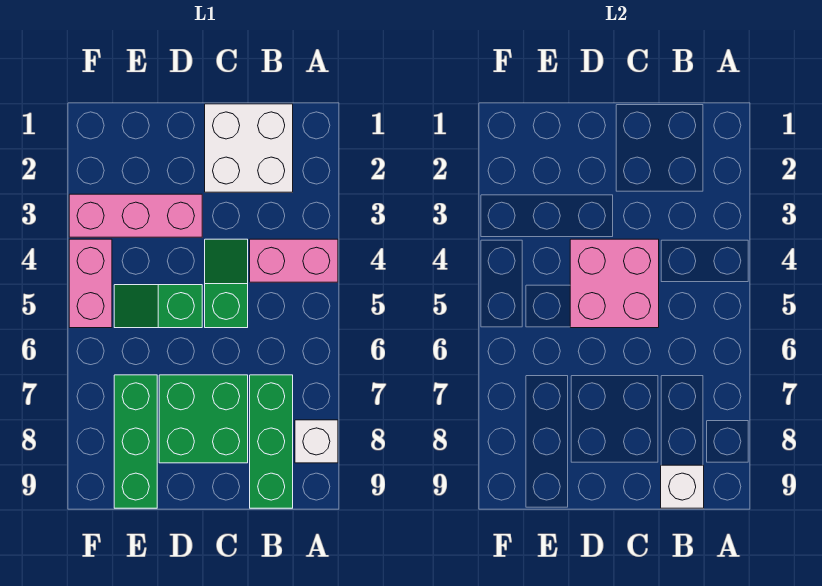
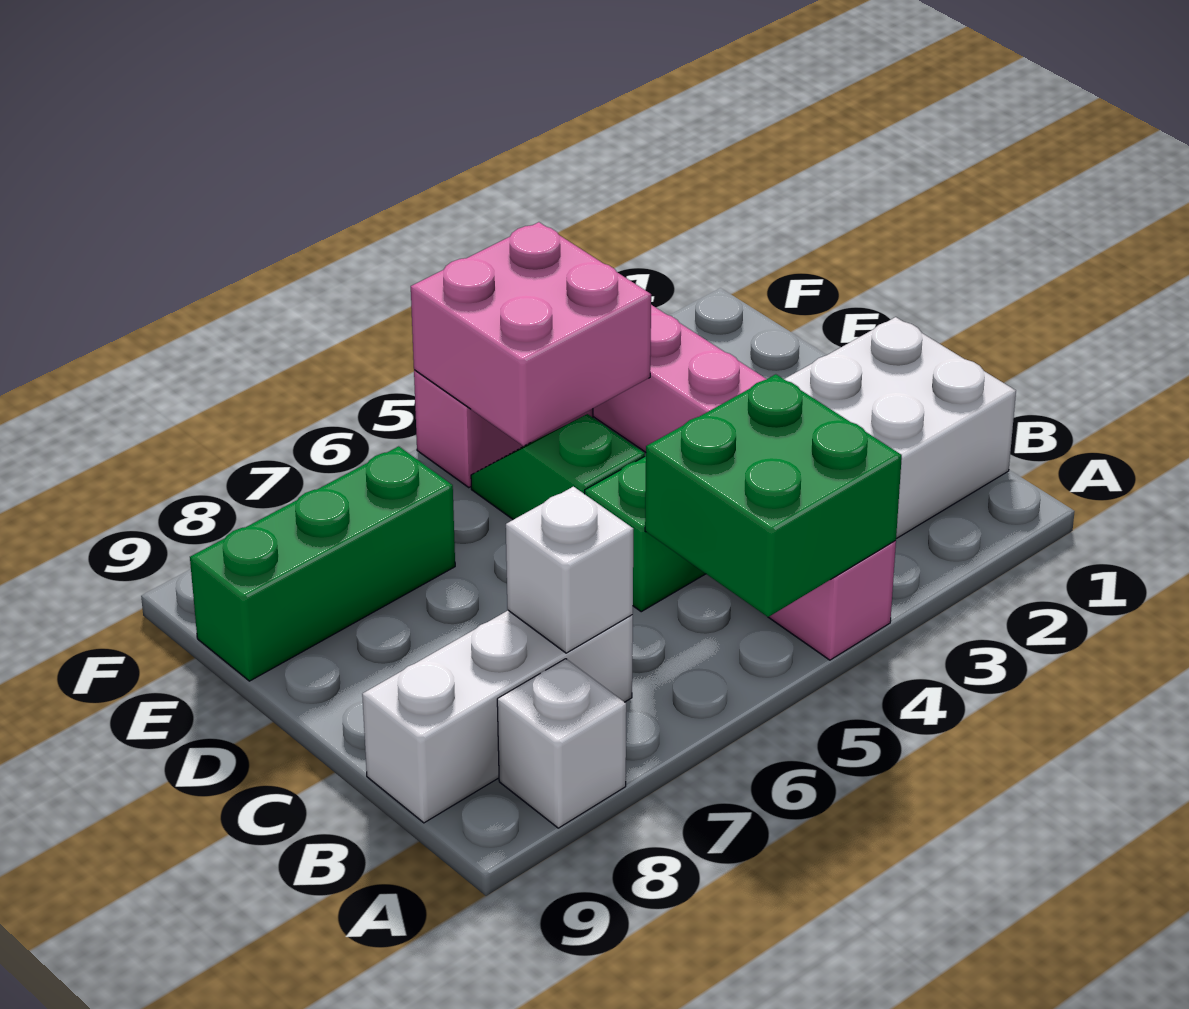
green 1x3 brick [250,375,293,508] -> white 1x3 brick [362,611,633,823]
white 1x1 brick [661,465,704,508] -> white 1x1 brick moved to [506,487,633,653]
pink 2x2 brick [570,239,659,328] -> pink 2x2 brick moved to [411,222,651,446]
green 2x2 brick [159,375,248,463] -> green 2x2 brick moved to [645,374,902,617]

